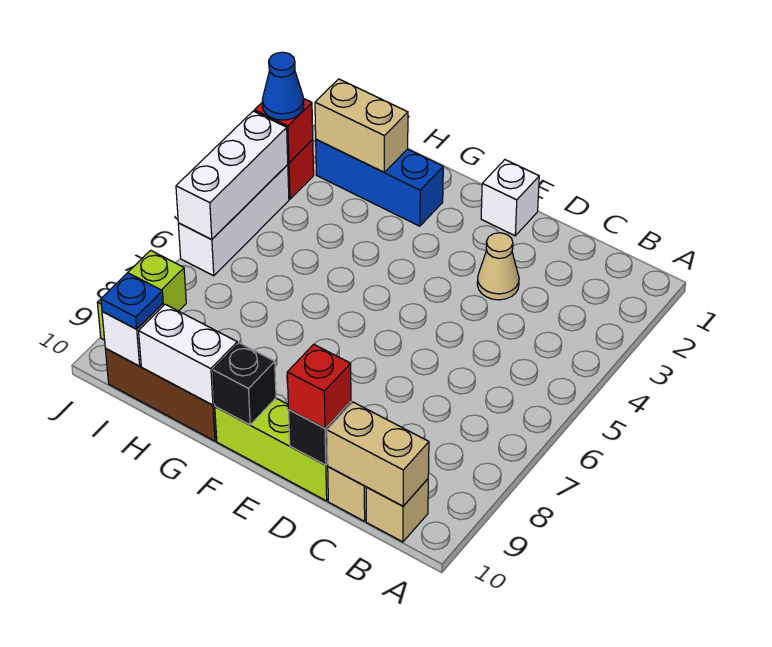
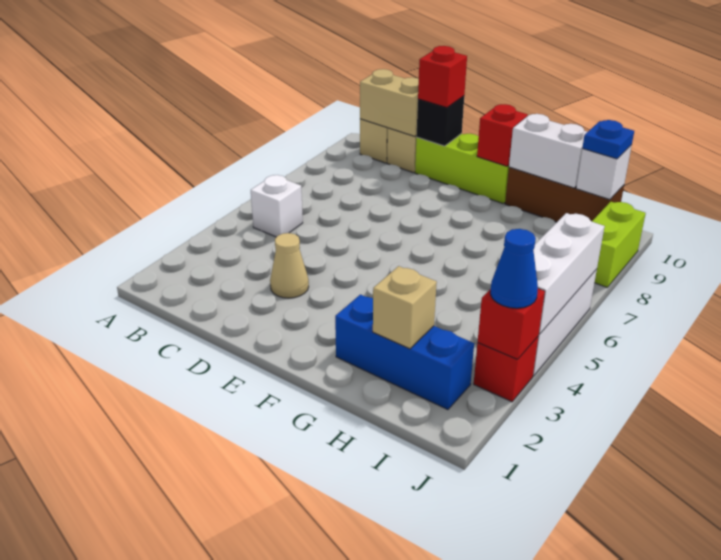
white 1x1 brick [481,160,539,236] -> white 1x1 brick moved to [251,175,303,237]
black 1x1 brick [213,343,276,425] -> red 1x1 brick [477,104,528,166]
tan 1x2 brick [315,79,408,172] -> tan 1x1 brick [373,266,437,349]

